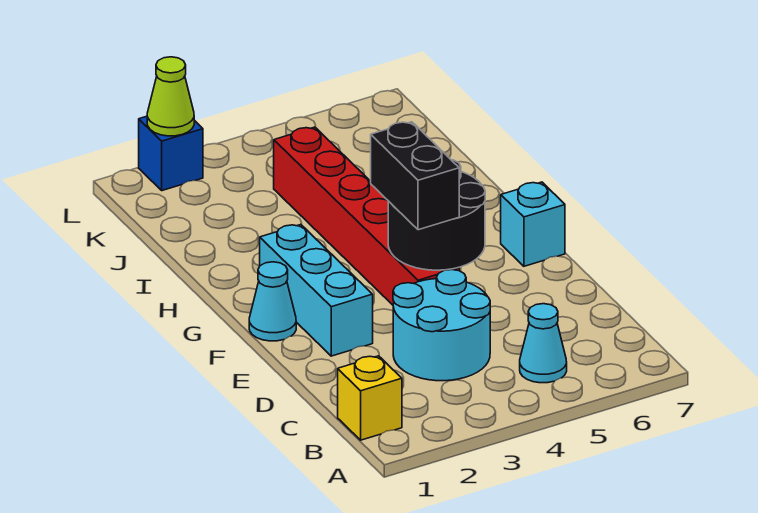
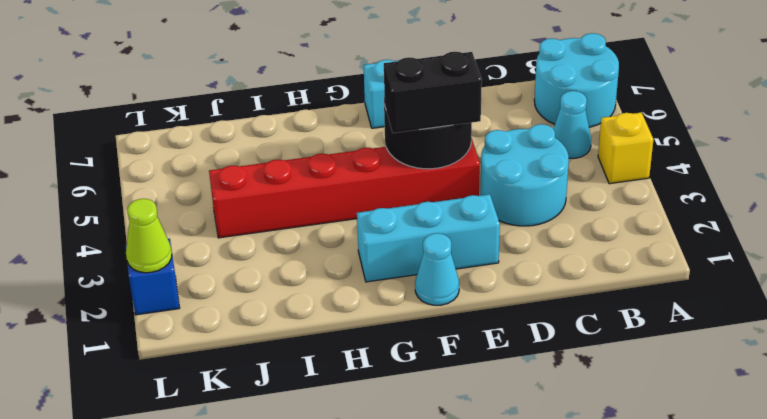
none -> cyan 2x2 round brick [534,33,619,127]
yellow 1x1 brick [338,356,402,440] -> yellow 1x1 brick moved to [598,112,654,184]

